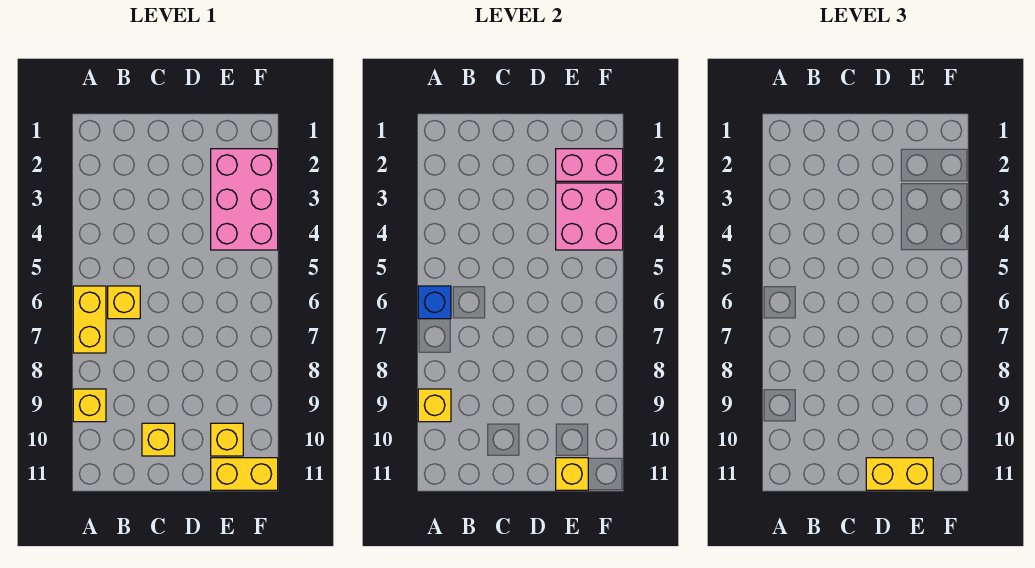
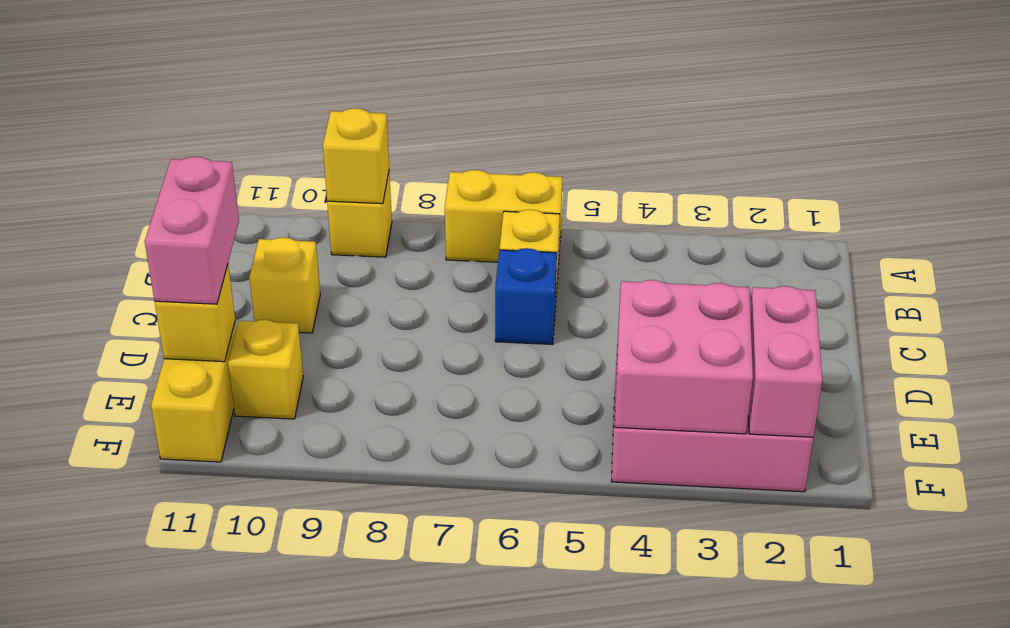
blue 1x1 brick [418,286,451,319] -> blue 1x1 brick moved to [495,248,557,345]
yellow 1x2 brick [866,458,933,490] -> pink 1x2 brick [145,157,239,304]

